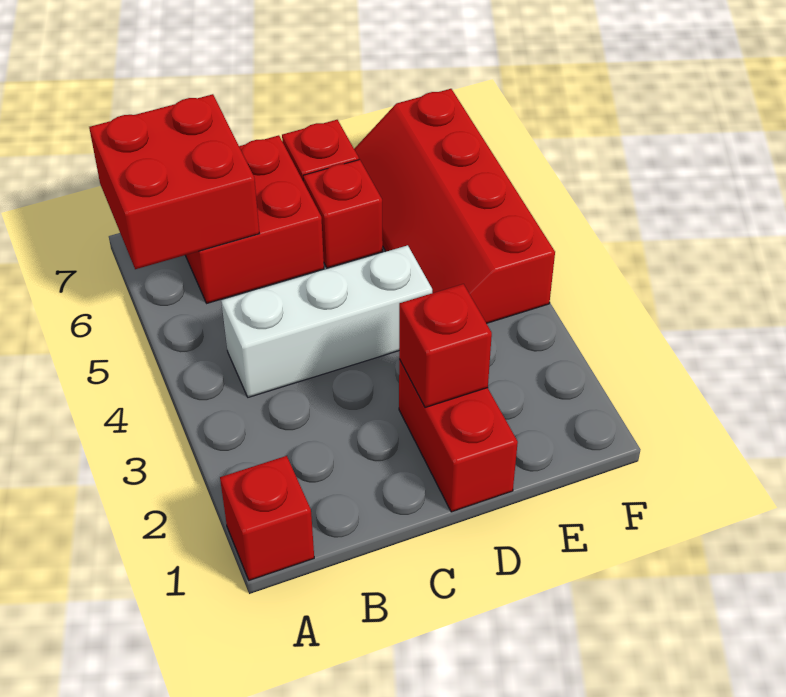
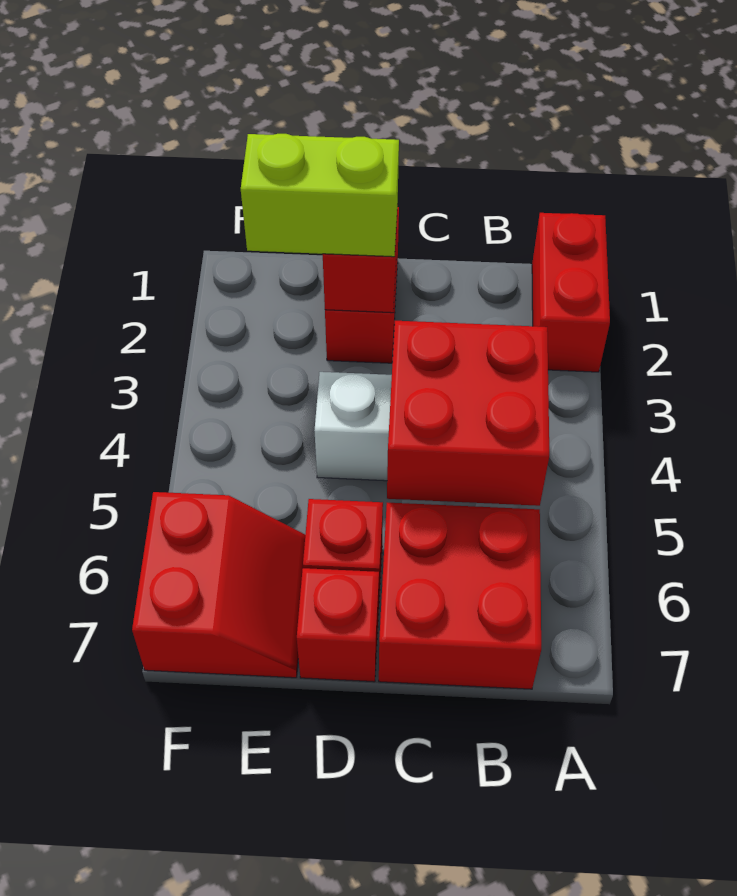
red 1x1 brick [220,456,314,580] -> red 1x2 brick [532,213,610,372]
red 2x2 brick [89,94,259,269] -> red 2x2 brick moved to [387,321,549,506]
none -> lime 1x2 brick [241,134,399,257]
red 2x4 slope [354,89,555,323] -> red 2x2 slope [132,492,305,678]

